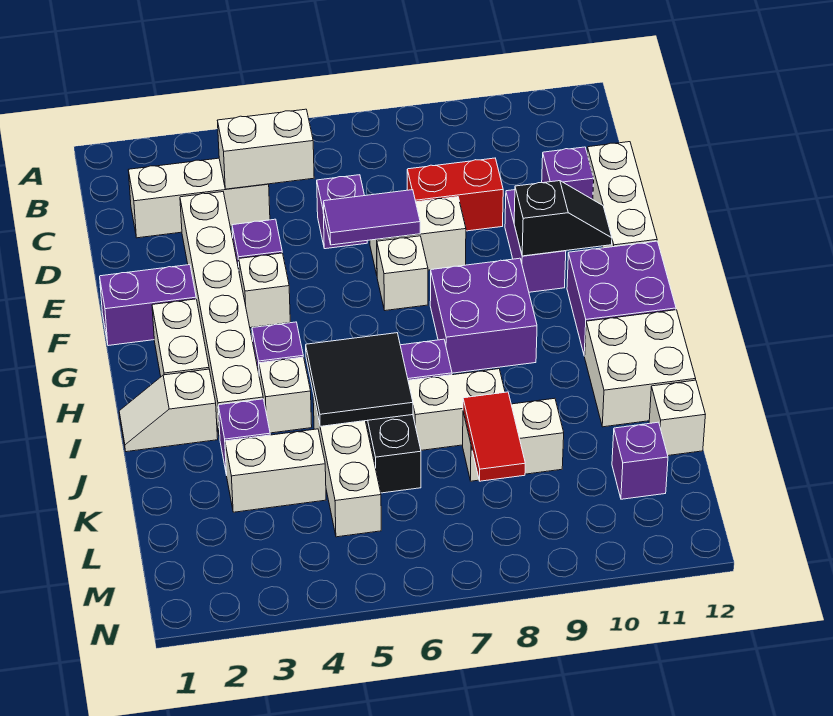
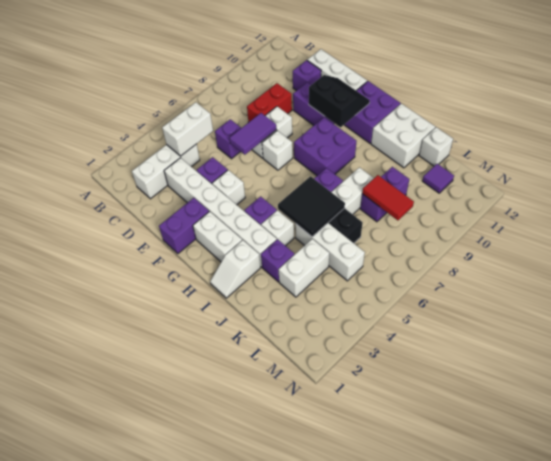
black 1x2 slope [514,181,612,256] -> black 2x2 slope [309,75,370,127]
white 1x2 brick [463,398,564,481] -> purple 1x2 brick [360,167,409,222]
purple 1x1 brick [612,422,668,499] -> purple 1x1 tile [422,164,454,193]

